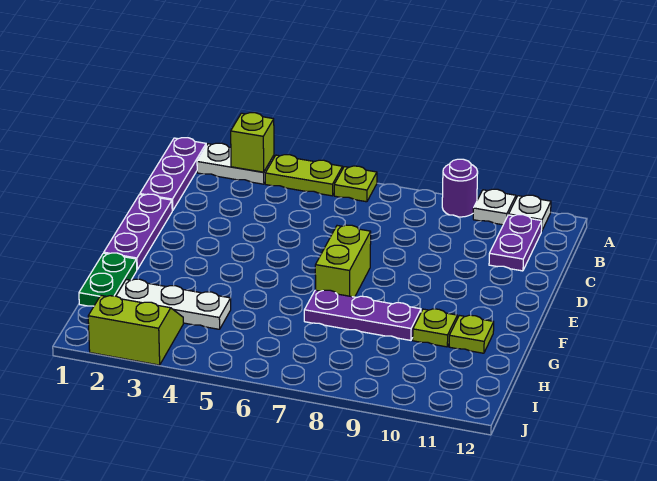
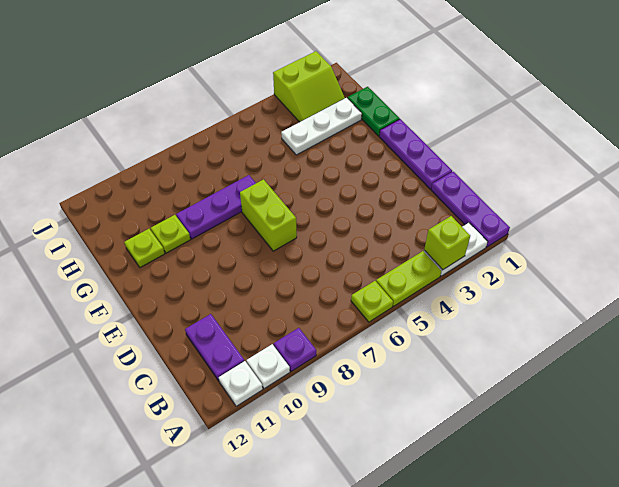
purple 1x1 round brick [442,159,478,217] -> purple 1x1 plate [274,328,316,371]

